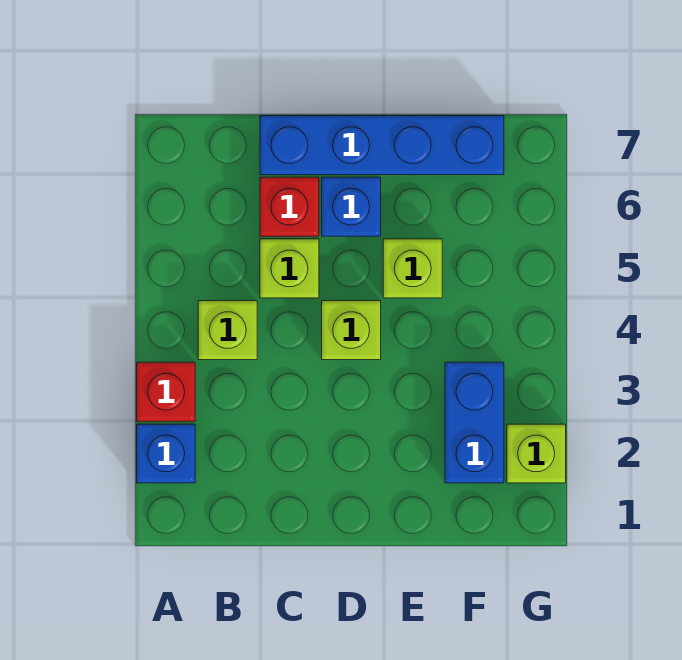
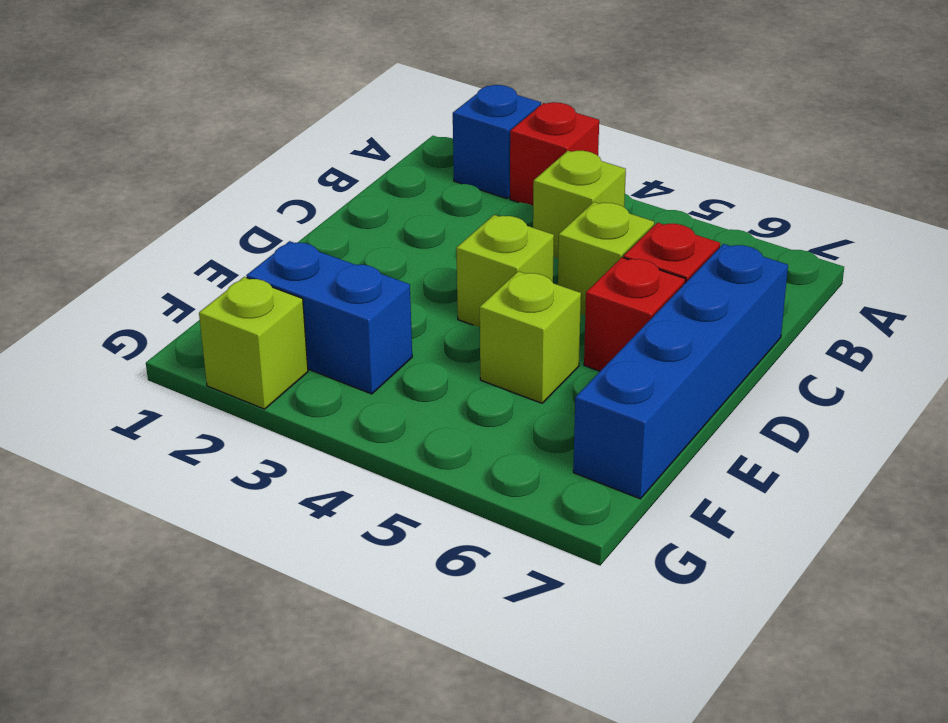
blue 1x1 brick [322,177,381,236] -> red 1x1 brick [584,258,685,371]

